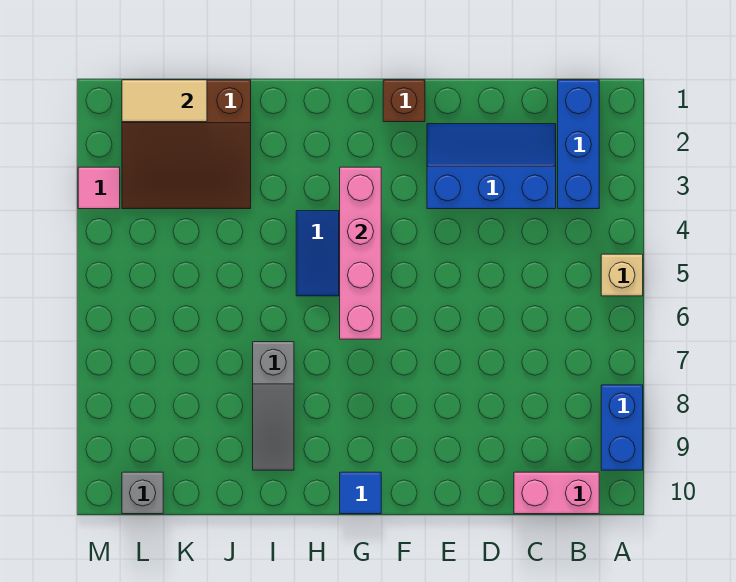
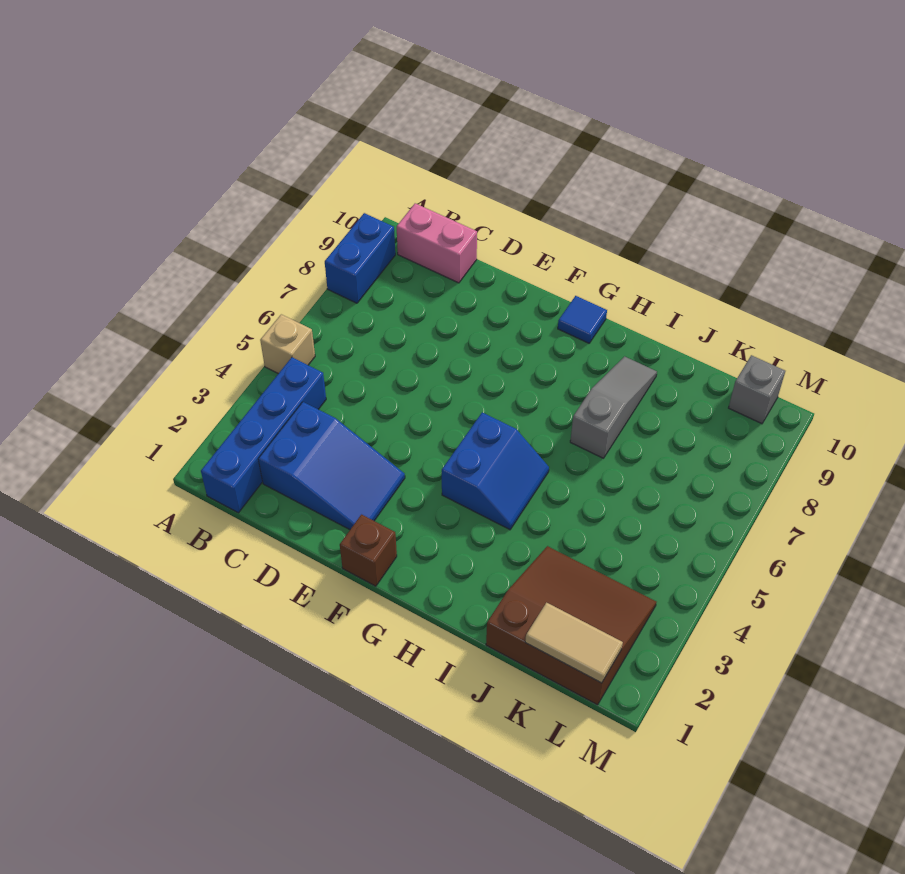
blue 1x3 brick [558,80,599,209] -> blue 1x4 brick [201,357,326,513]
blue 2x3 slope [427,124,556,209] -> blue 2x3 slope turned to [258,402,405,530]
pink 1x4 brick [340,167,381,339] -> none
pink 1x1 tile [78,167,120,209] -> none

